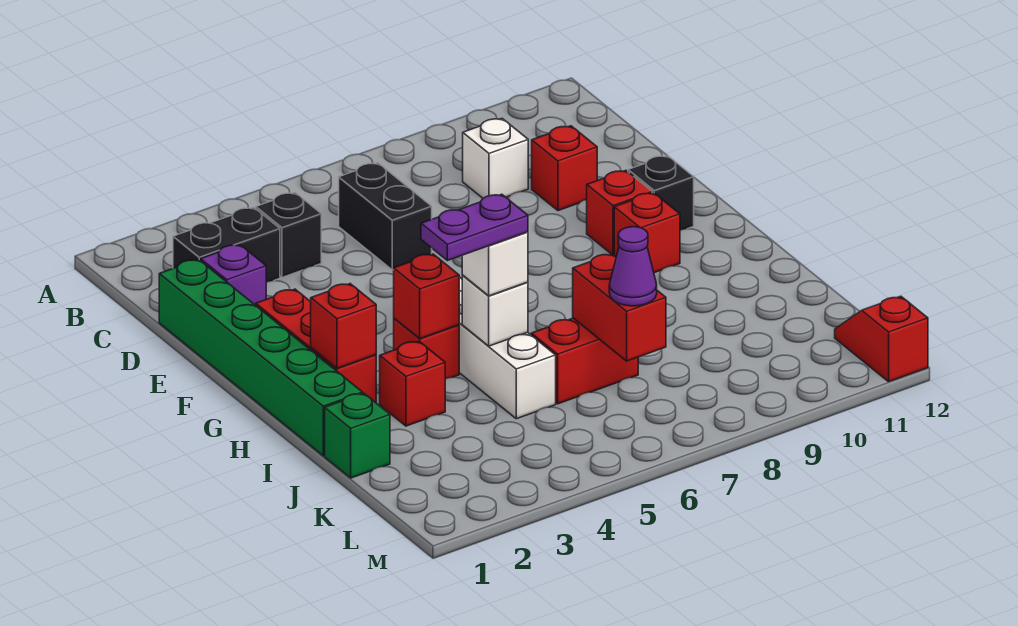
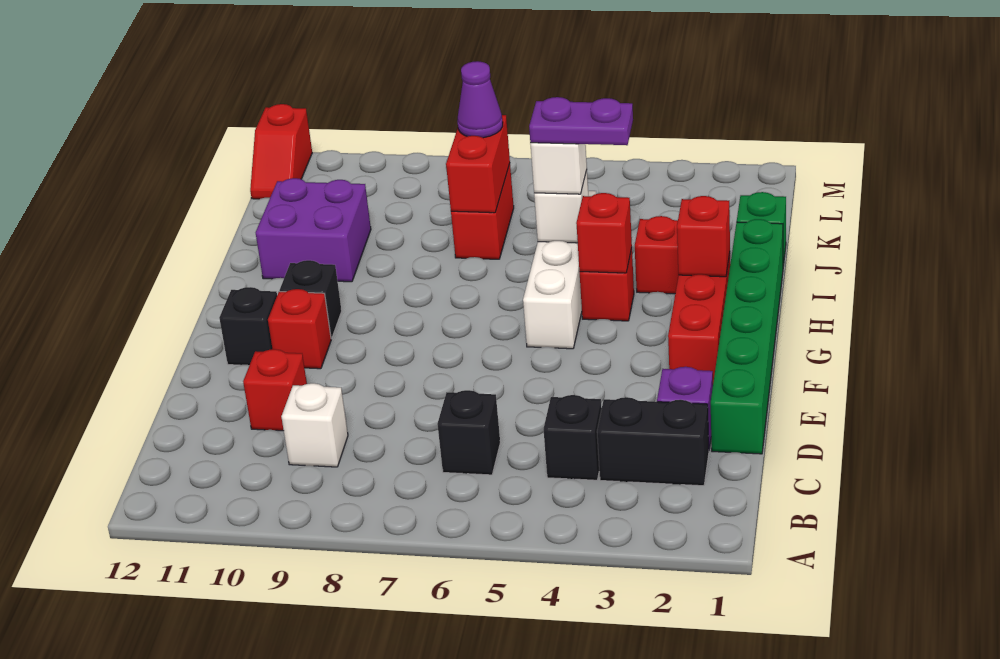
black 1x2 brick [339,163,432,270] -> black 1x1 brick [437,390,500,475]
red 1x1 brick [614,193,680,273] -> black 1x1 brick [279,260,342,339]
none -> purple 2x2 brick [256,178,371,282]
red 1x2 brick [531,318,638,404] -> red 1x2 brick turned to [451,164,514,259]

